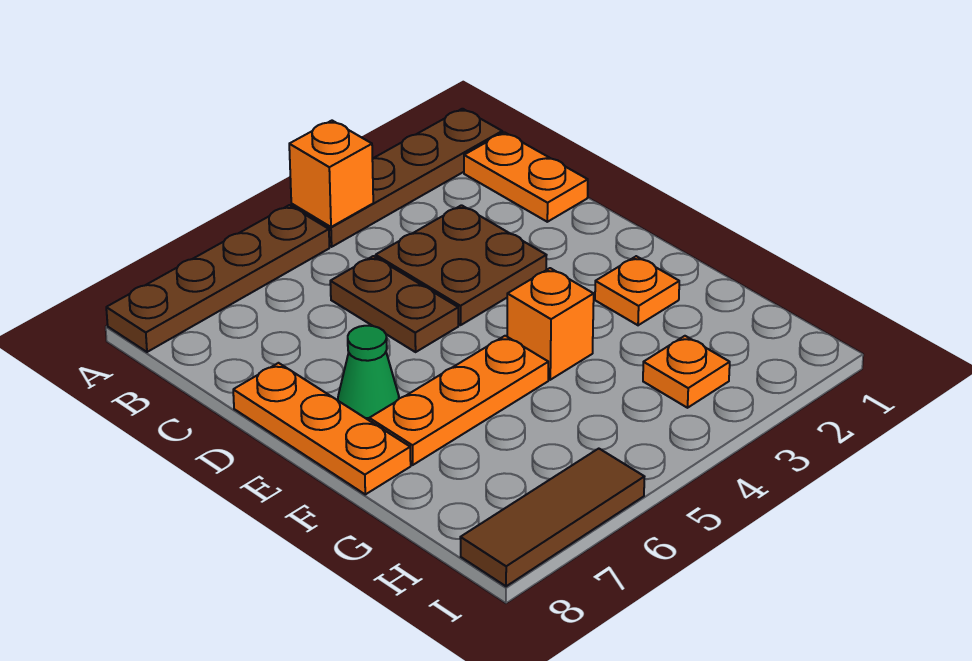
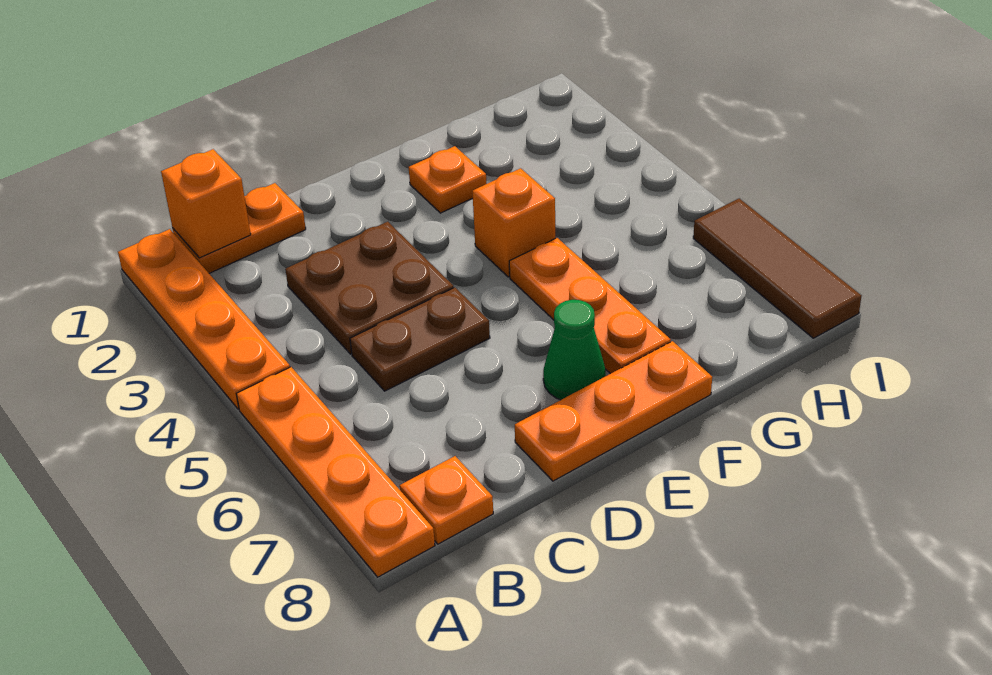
brown 1x4 plate [291,109,502,247] -> orange 1x4 plate [118,229,290,409]
orange 1x1 brick [289,121,373,227] -> orange 1x1 brick moved to [161,149,251,258]
brown 1x4 plate [106,205,329,352] -> orange 1x4 plate [236,367,435,577]
orange 1x1 plate [643,336,730,408] -> orange 1x1 plate moved to [400,456,493,544]

